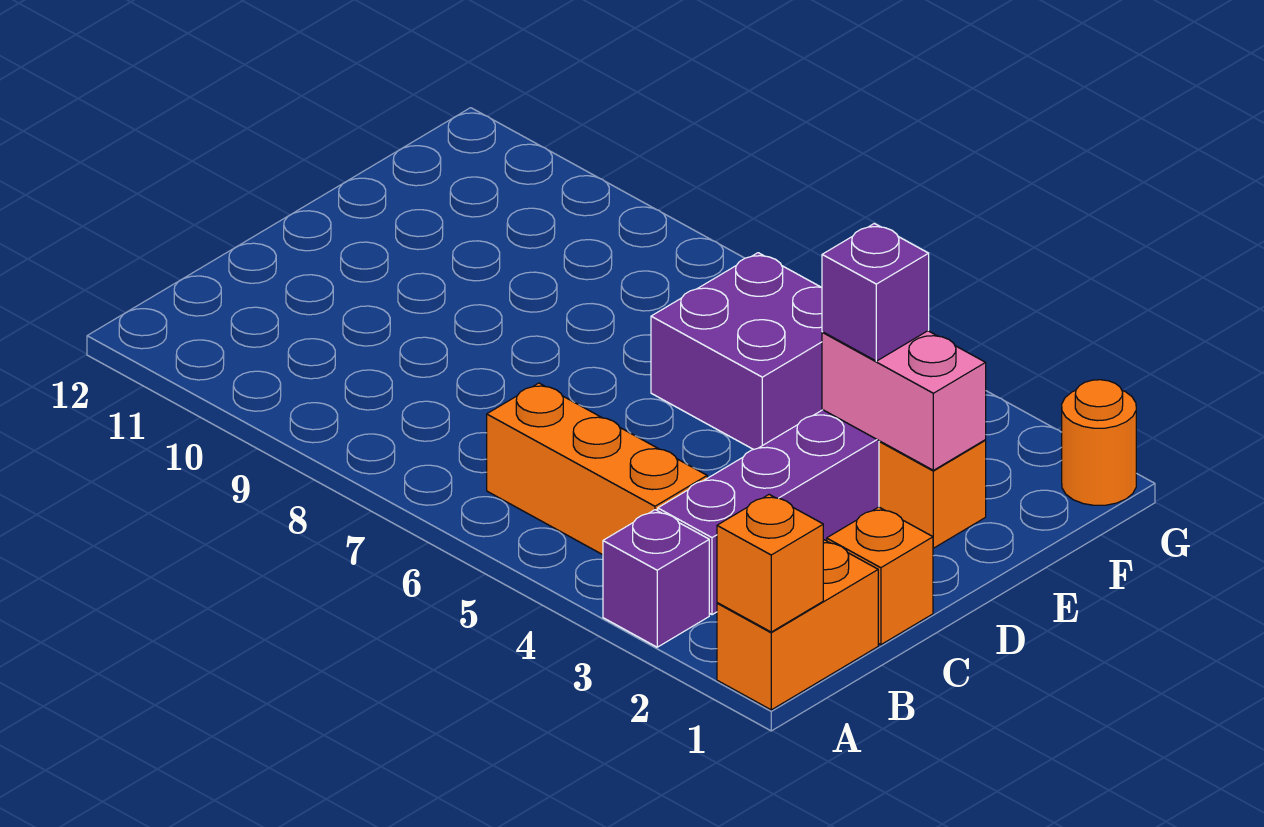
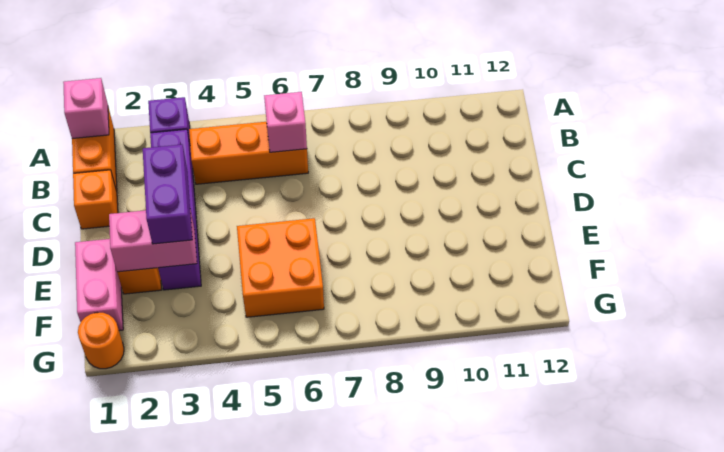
orange 1x1 brick [717,494,823,632] -> pink 1x1 brick [63,78,109,139]
none -> pink 1x1 brick [264,92,307,152]
none -> pink 1x2 brick [75,239,123,331]
purple 1x1 brick [822,223,929,361] -> purple 1x2 brick [143,144,192,244]
purple 2x2 brick [651,253,822,450] -> orange 2x2 brick [237,218,324,317]

